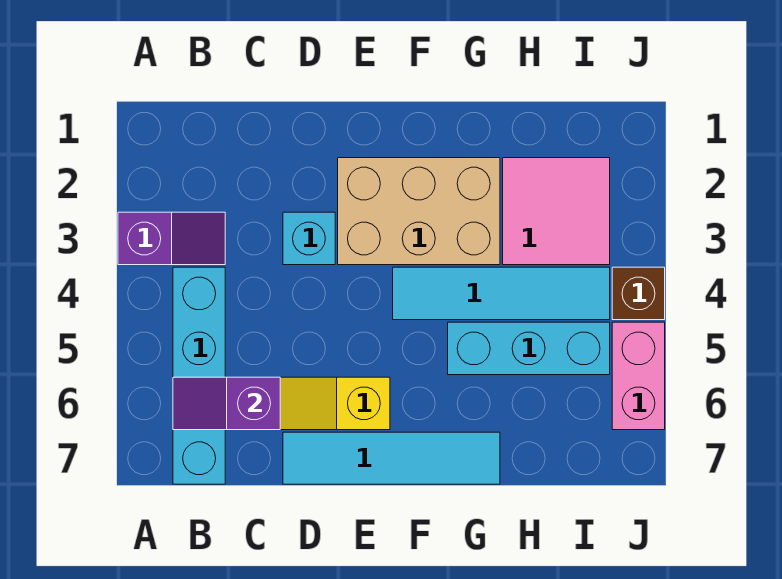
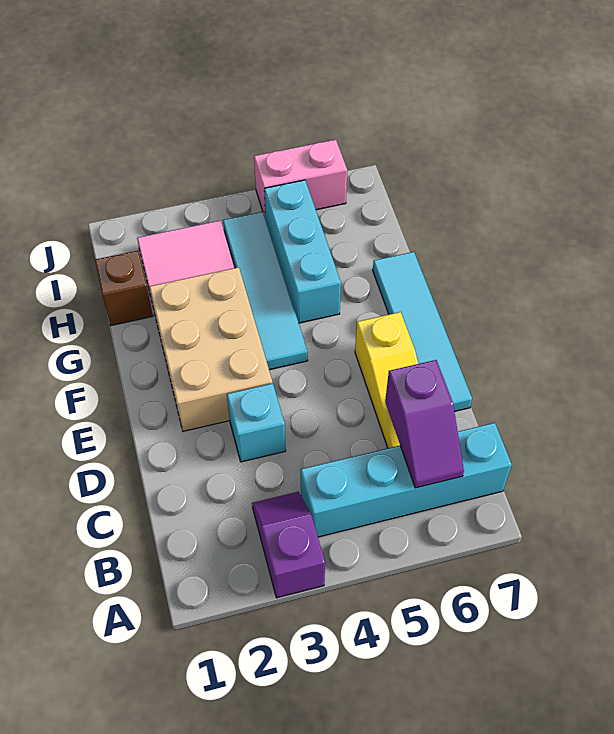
brown 1x1 brick [612,267,665,320] -> brown 1x1 brick moved to [95,251,153,326]

